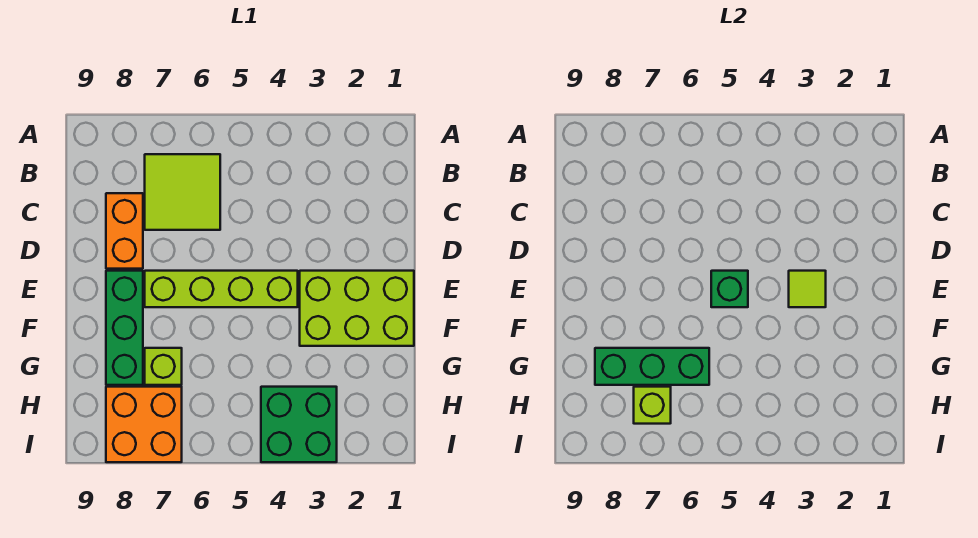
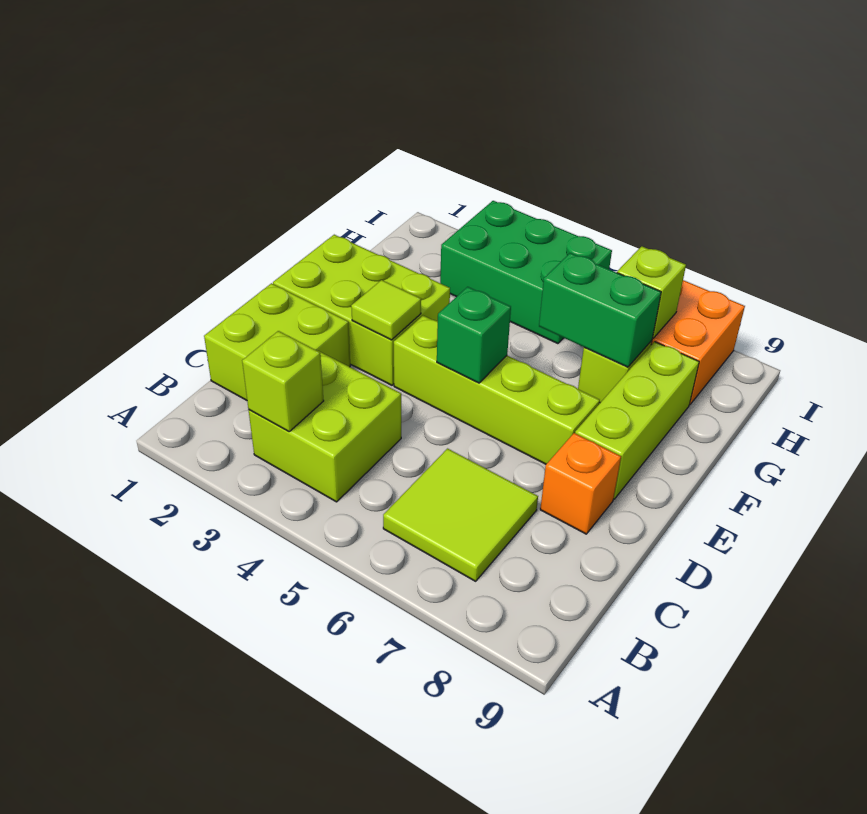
none -> lime 2x2 brick [249,351,401,502]
none -> lime 1x1 brick [242,331,324,431]
none -> lime 2x2 brick [204,283,350,400]
orange 1x2 brick [106,193,143,269] -> orange 1x1 brick [540,433,621,534]
green 1x3 brick [106,271,143,385] -> lime 1x3 brick [575,342,699,499]
green 1x3 brick [595,348,709,385] -> green 1x2 brick [539,253,661,367]
green 2x2 brick [261,387,337,462] -> green 2x3 brick [440,201,612,344]

